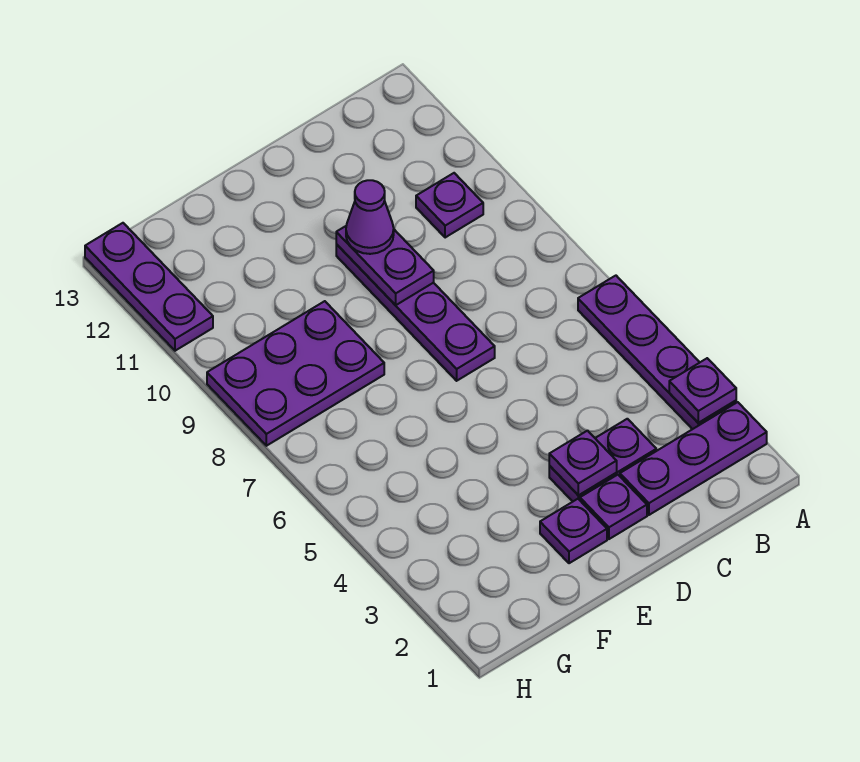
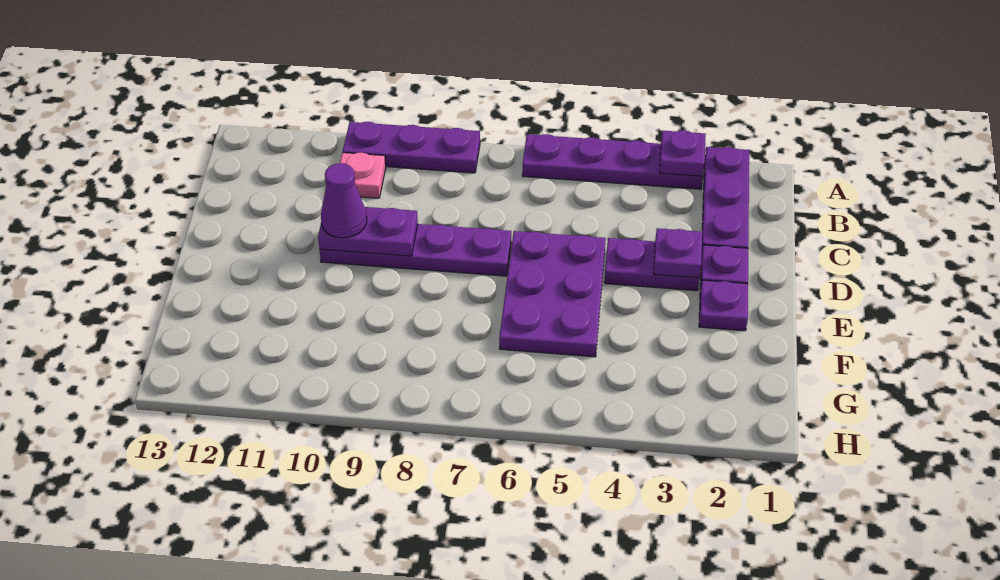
purple 1x1 plate [416,173,483,238] -> pink 1x1 plate [340,153,386,198]
purple 1x2 plate [549,419,656,502] -> purple 1x2 plate turned to [604,238,699,291]
purple 2x3 plate [207,301,384,446] -> purple 2x3 plate moved to [499,231,606,357]
purple 1x3 plate [85,223,213,351] -> purple 1x3 plate moved to [343,122,480,173]

